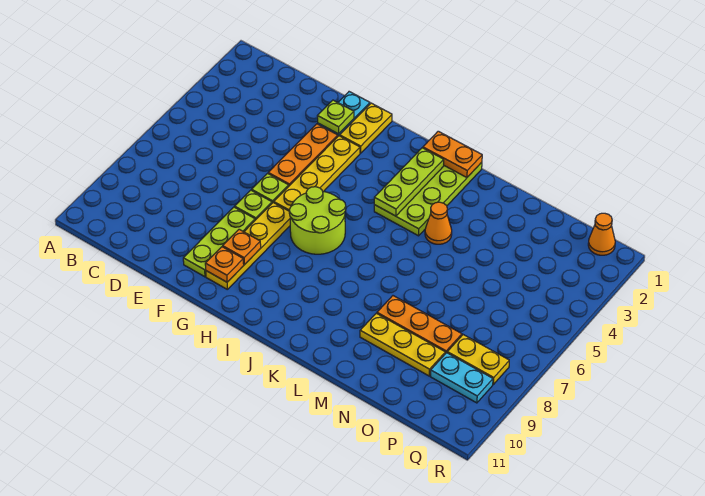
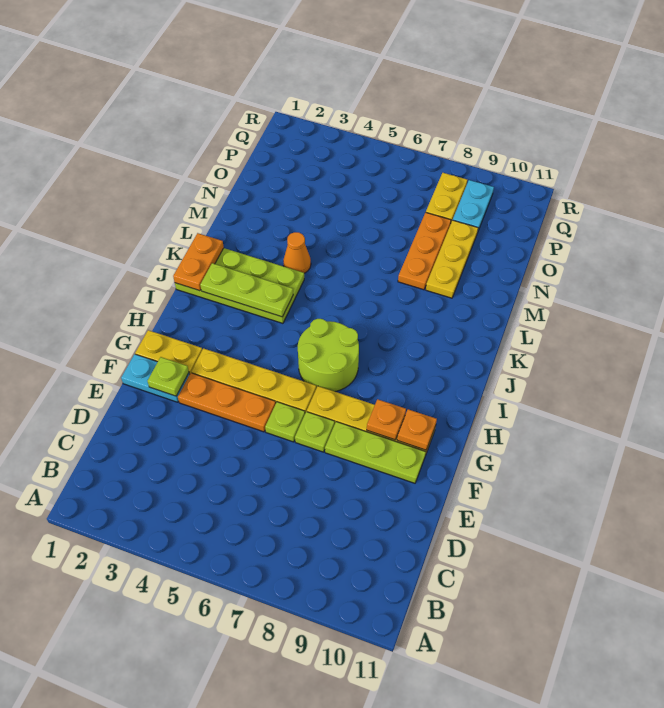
orange 1x1 cone [588,213,615,255] -> none

